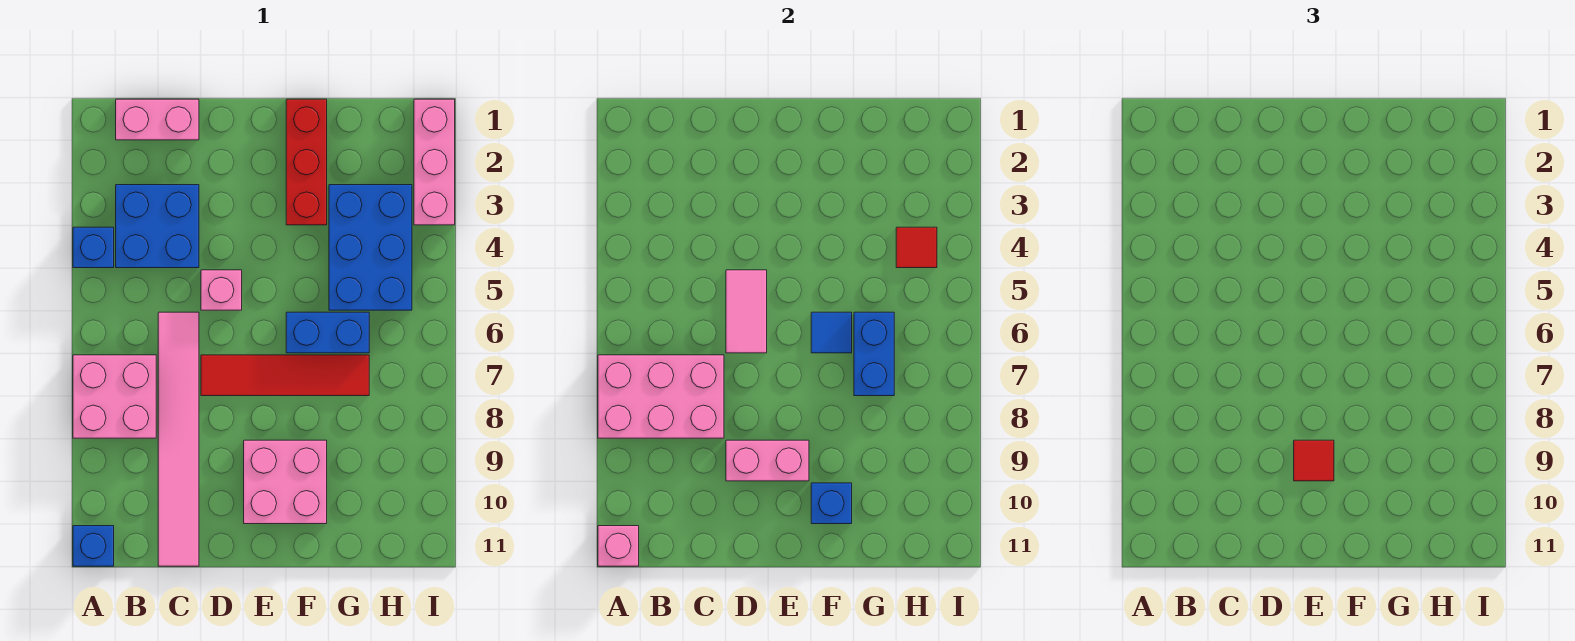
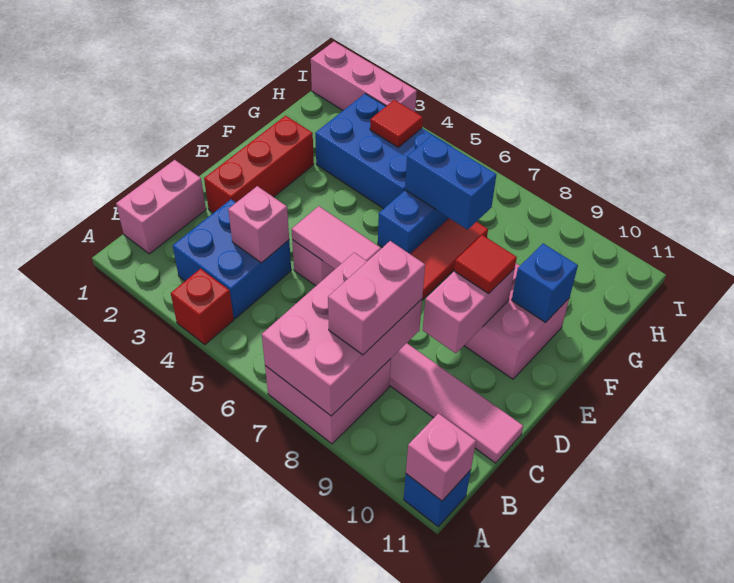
blue 1x1 brick [73,227,114,268] -> red 1x1 brick [171,269,234,345]
none -> pink 1x2 brick [328,241,425,355]
none -> pink 1x1 brick [228,186,289,263]
red 1x3 brick [286,99,327,225] -> red 1x3 brick turned to [204,116,314,213]
blue 1x1 tile [811,312,852,353] -> none

